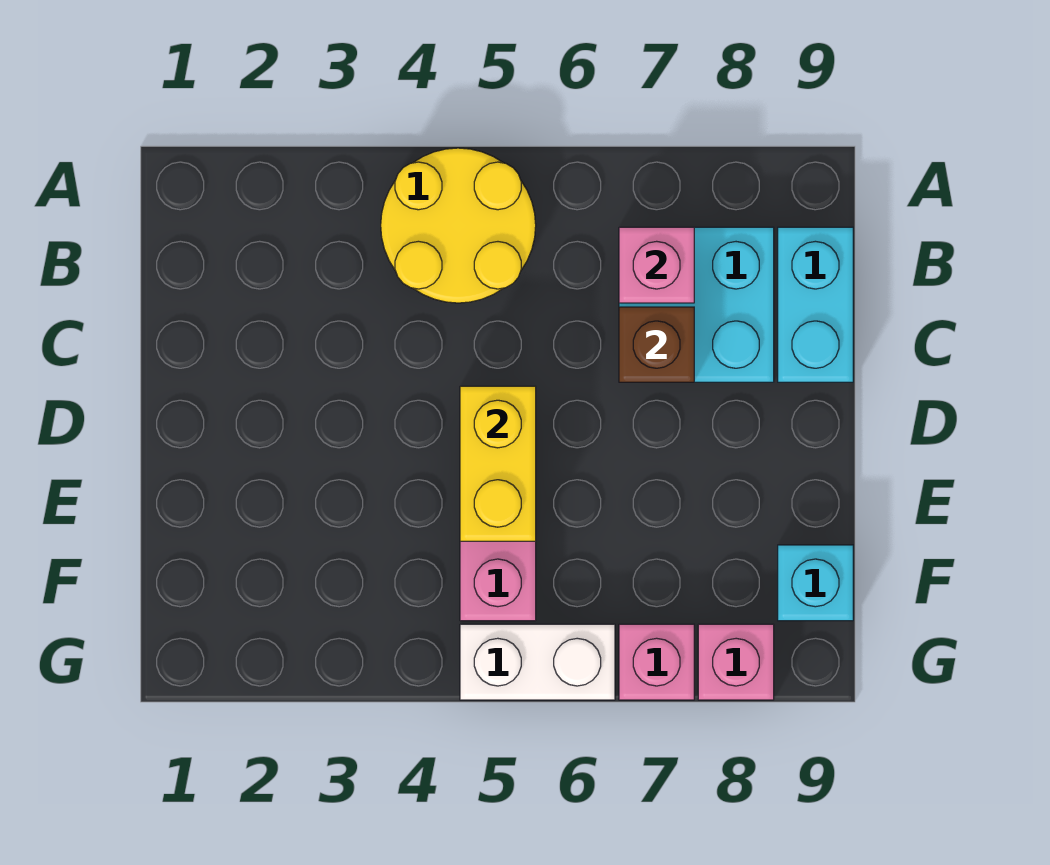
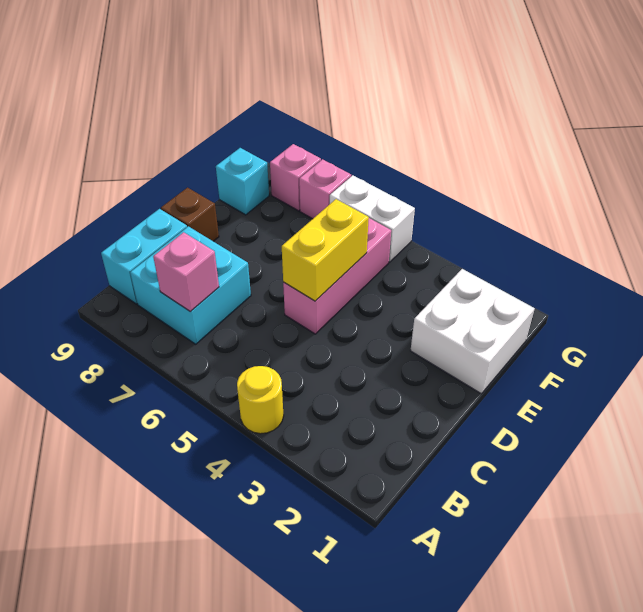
yellow 2x2 round brick [381,148,536,303] -> yellow 1x1 round brick [237,366,284,434]
brown 1x1 brick [619,307,694,382] -> brown 1x1 brick moved to [161,188,219,241]
none -> white 2x2 brick [411,269,535,394]

